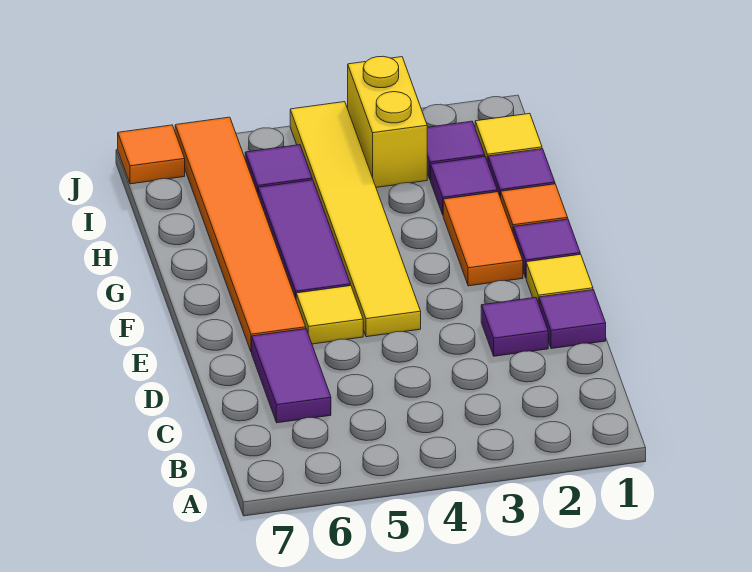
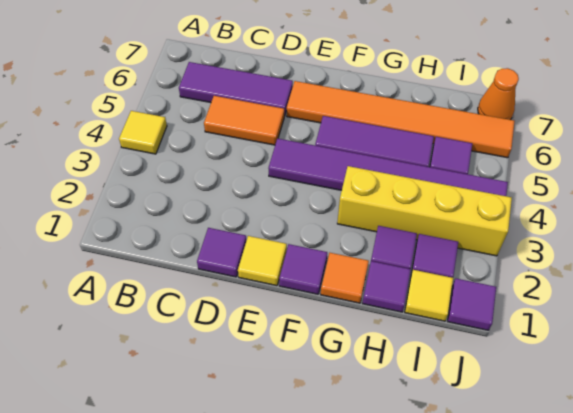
purple 1x2 tile [252,329,331,423] -> purple 1x3 tile [179,62,293,116]
purple 1x1 tile [481,297,548,356] -> purple 1x1 tile moved to [448,279,496,330]
yellow 1x6 tile [290,102,421,337] -> purple 1x6 tile [268,138,508,196]
yellow 1x1 tile [296,286,363,344] -> yellow 1x1 tile moved to [119,111,167,154]
orange 1x2 tile [443,192,523,286] -> orange 1x2 tile moved to [204,96,284,145]
yellow 1x2 brick [348,56,427,187] -> yellow 1x4 brick [337,166,512,256]
orange 1x1 tile [118,125,185,184] -> orange 1x1 cone [478,68,519,120]

